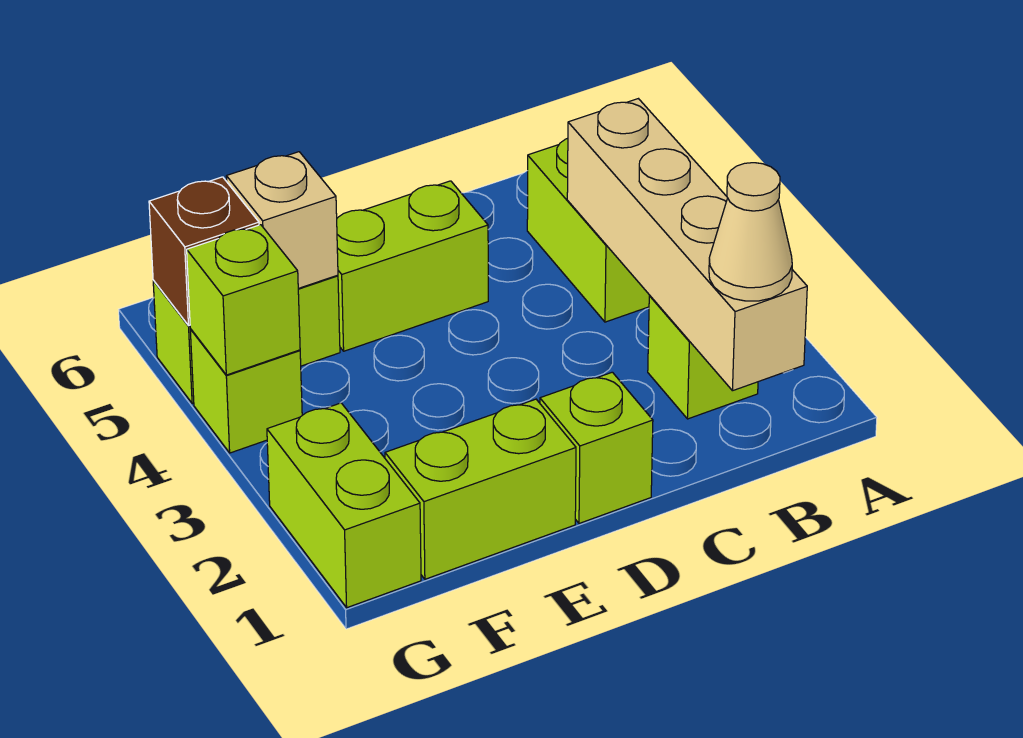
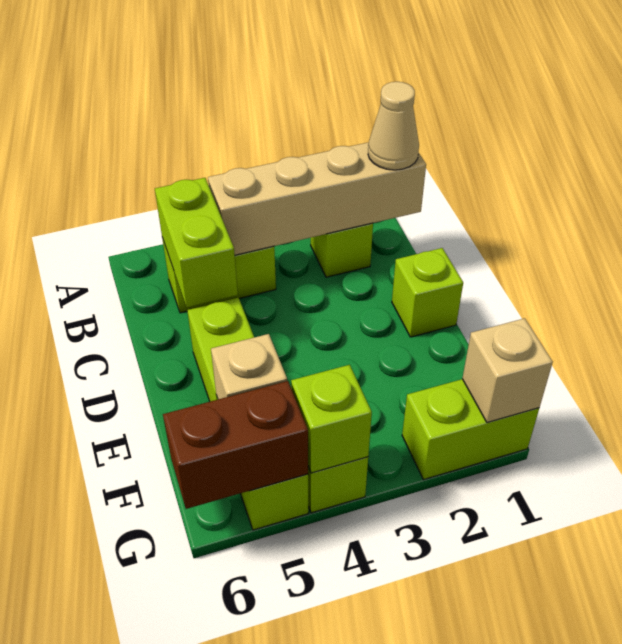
lime 1x2 brick [385,399,576,579] -> lime 1x2 brick moved to [155,178,238,307]
none -> tan 1x1 brick [462,318,553,422]
brown 1x1 brick [149,177,259,326] -> brown 1x2 brick [163,381,308,509]

